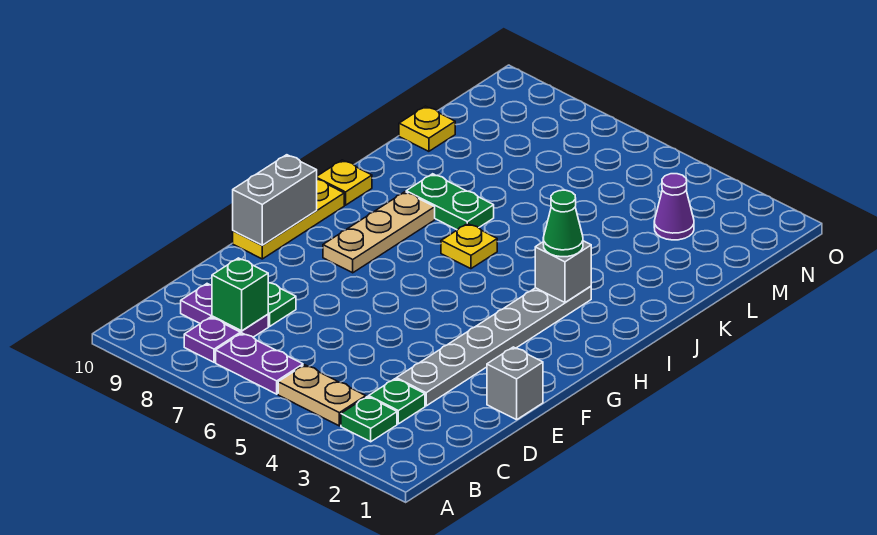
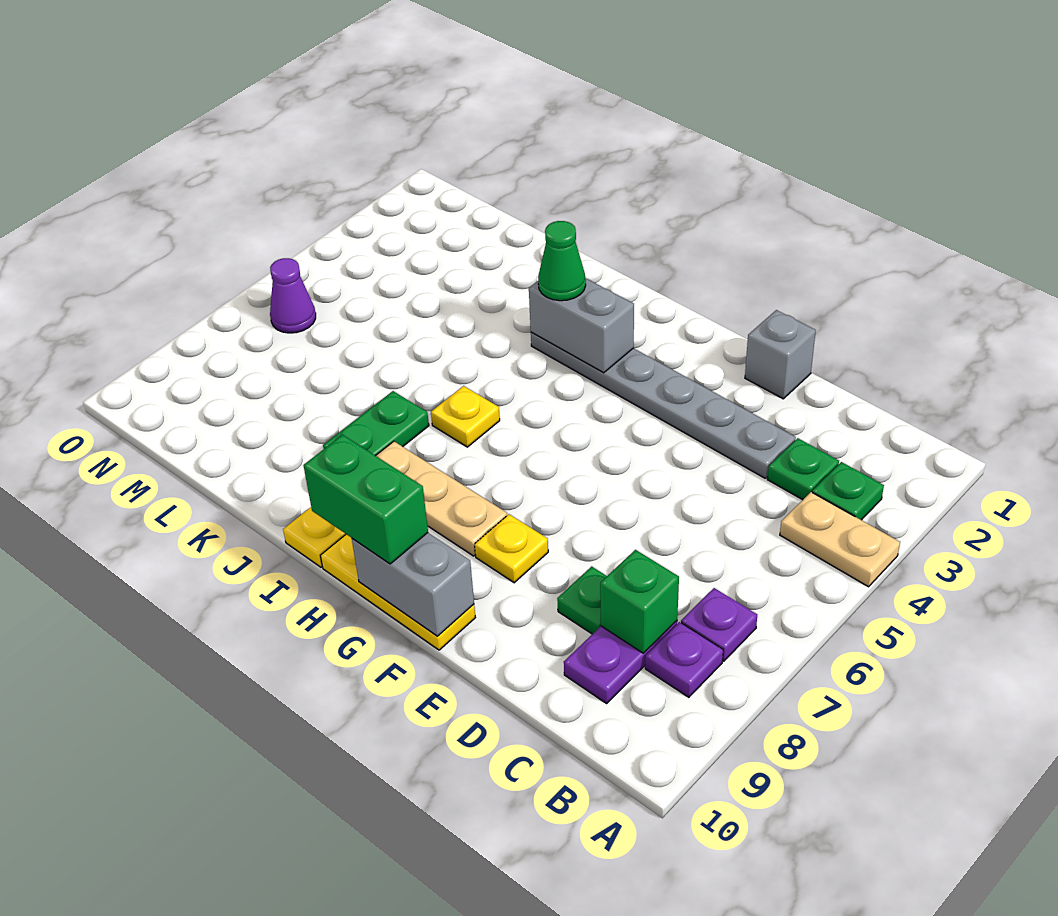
tan 1x2 plate [278,365,366,426] -> tan 1x2 plate turned to [780,492,900,587]
purple 1x2 plate [216,333,303,394] -> purple 1x1 plate [681,588,757,661]
none -> green 1x2 brick [303,435,428,564]
grey 1x1 brick [535,241,591,302] -> grey 1x2 brick [529,278,634,373]
yellow 1x1 plate [399,106,455,151] -> yellow 1x1 plate moved to [475,514,548,583]
purple 1x1 cone [654,174,694,240] -> purple 1x1 cone moved to [270,258,316,333]

